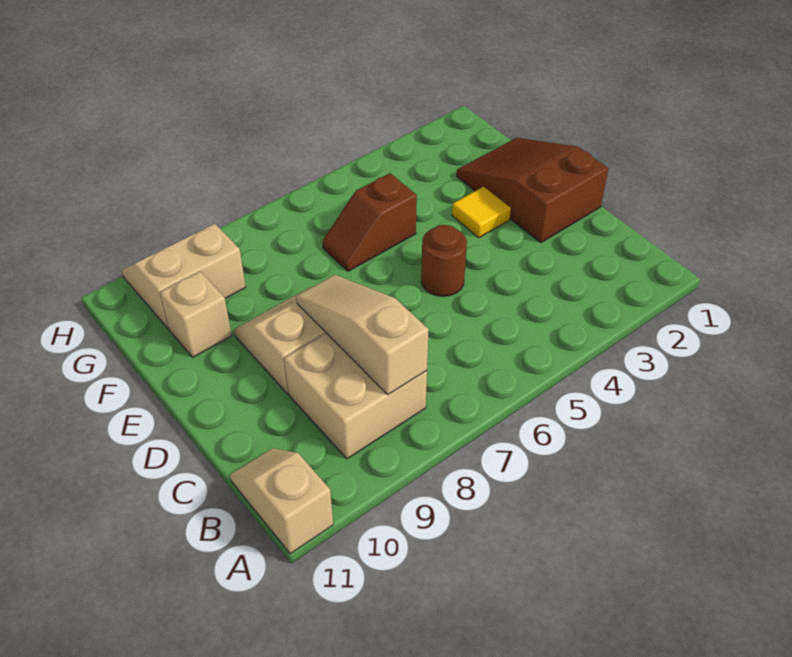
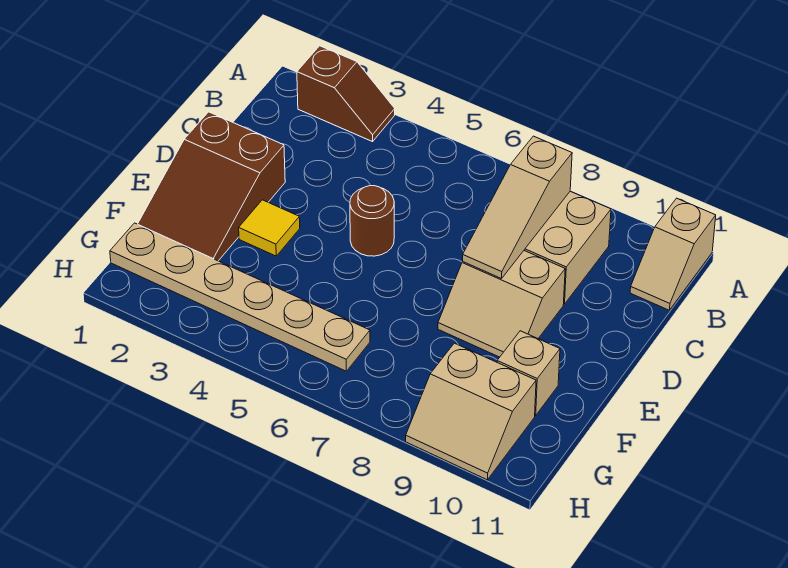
brown 1x2 slope [322,173,417,271] -> brown 1x2 slope moved to [297,46,395,142]
none -> tan 1x6 plate [110,223,370,371]

